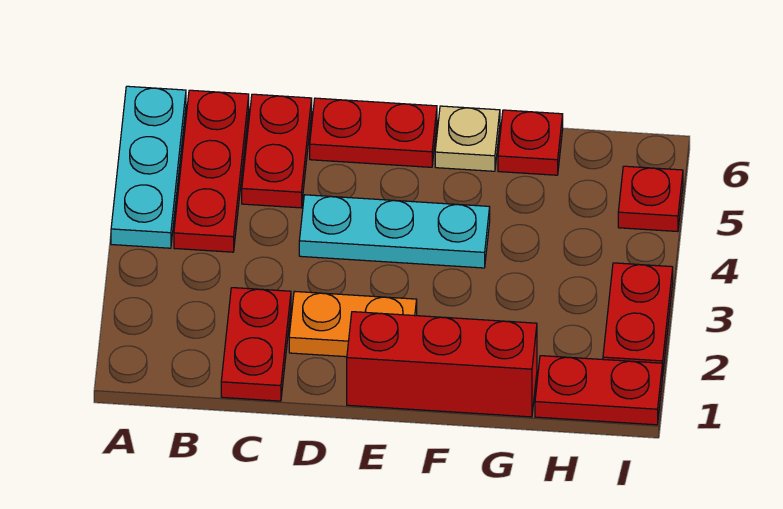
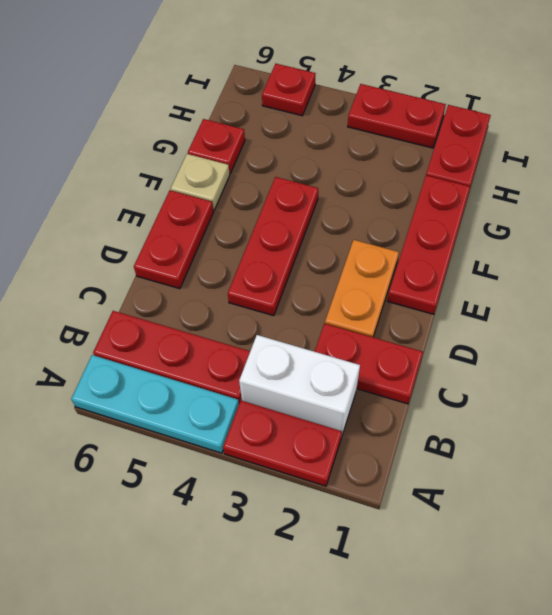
none -> white 1x2 brick [239,335,360,434]
red 1x2 plate [242,94,312,208] -> red 1x2 plate moved to [223,401,342,486]
cyan 1x3 plate [299,195,490,268] -> red 1x3 plate [228,177,318,316]
red 1x3 brick [347,312,537,417] -> red 1x3 plate [387,175,470,314]

